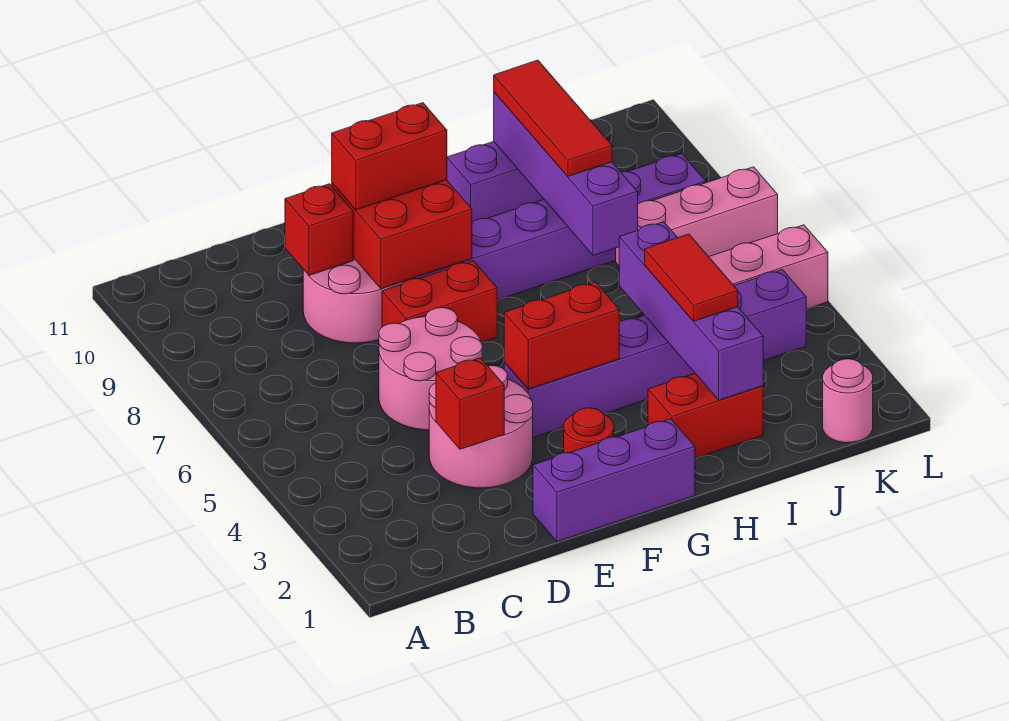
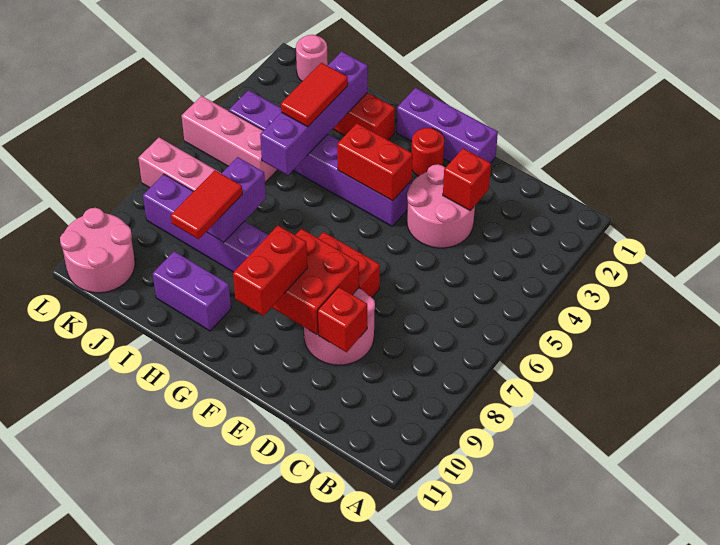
pink 2x2 round brick [379,308,482,430] -> pink 2x2 round brick moved to [60,208,135,293]
red 1x2 brick [332,103,447,210] -> red 1x2 brick turned to [233,226,307,316]
purple 1x4 brick [494,92,638,255] -> purple 1x2 brick [207,157,266,242]
red 1x3 tile [494,60,612,176] -> red 1x2 tile [171,170,242,239]

